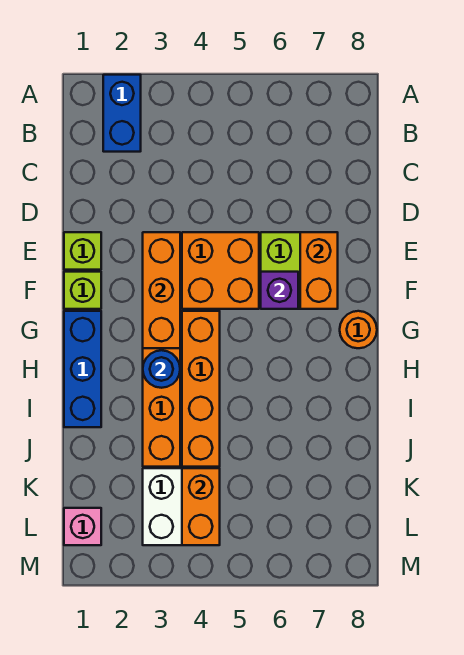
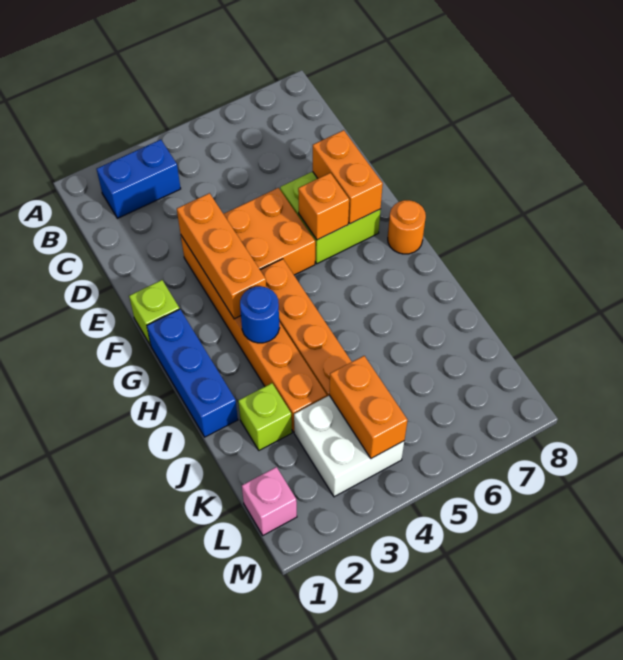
blue 1x2 brick [103,75,141,152] -> blue 1x2 brick turned to [97,140,181,218]
lime 1x1 brick [64,232,101,270] -> lime 1x1 brick moved to [238,383,292,450]
purple 1x1 brick [261,272,298,309] -> orange 1x1 brick [298,173,349,240]

